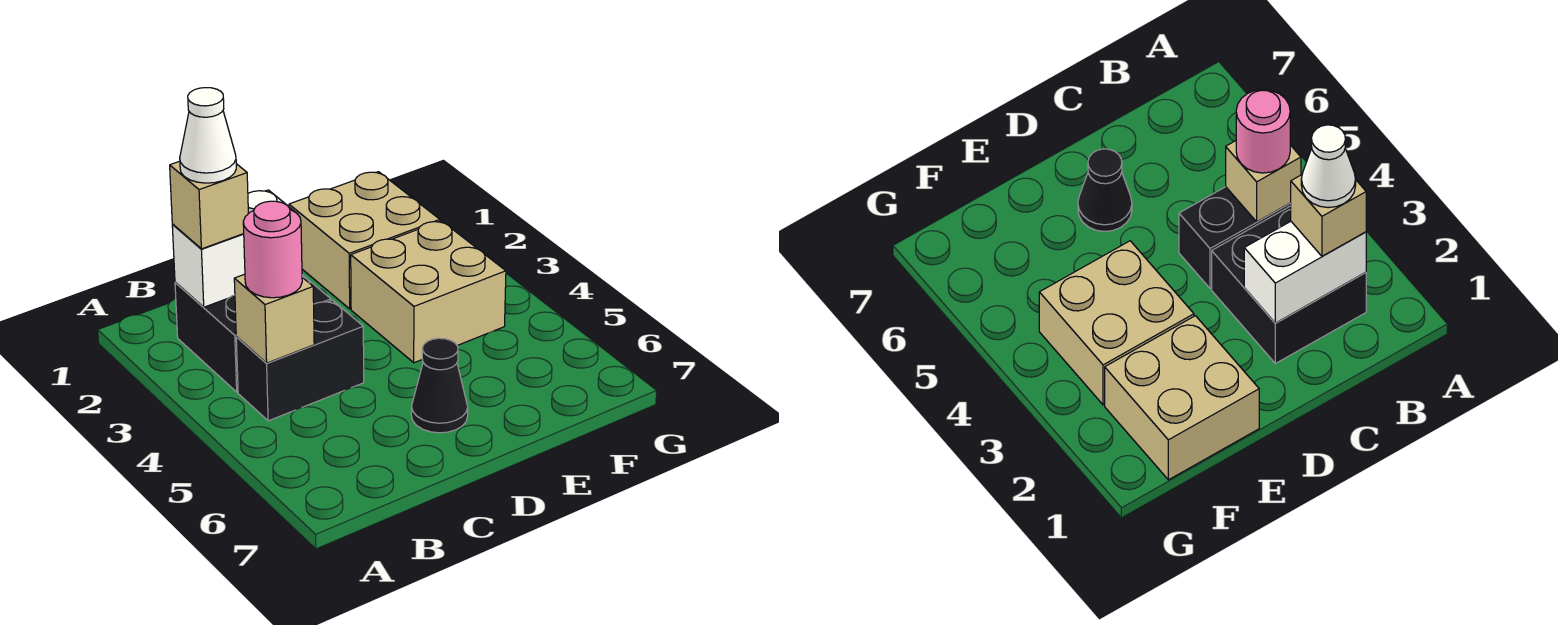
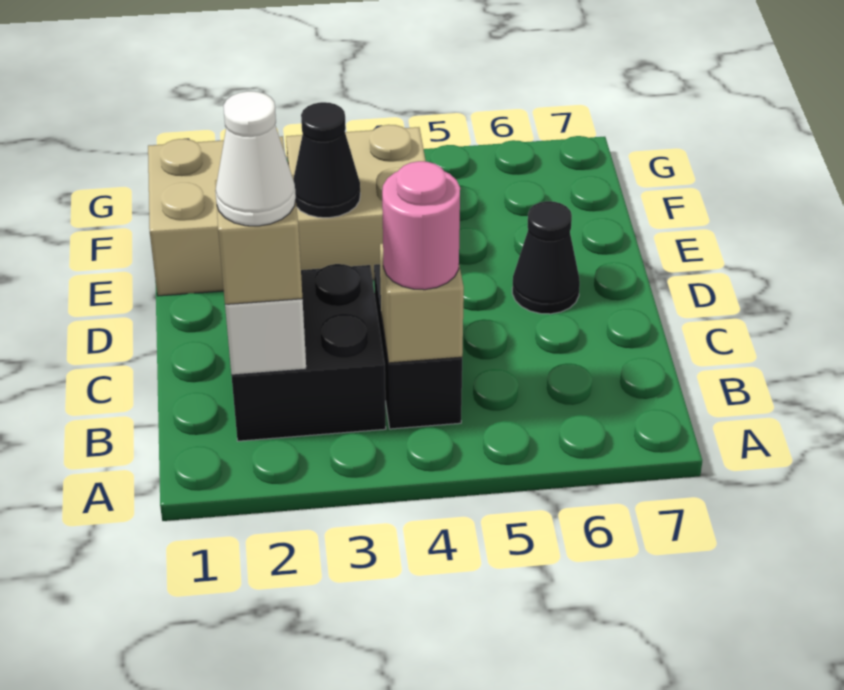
none -> black 1x1 cone [294,102,360,218]

